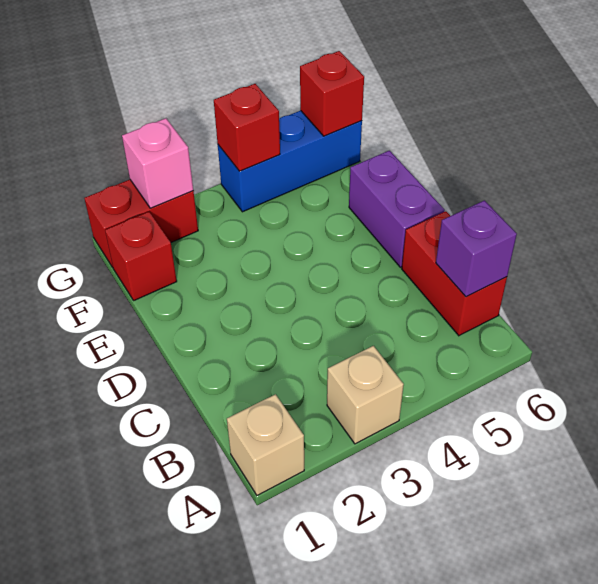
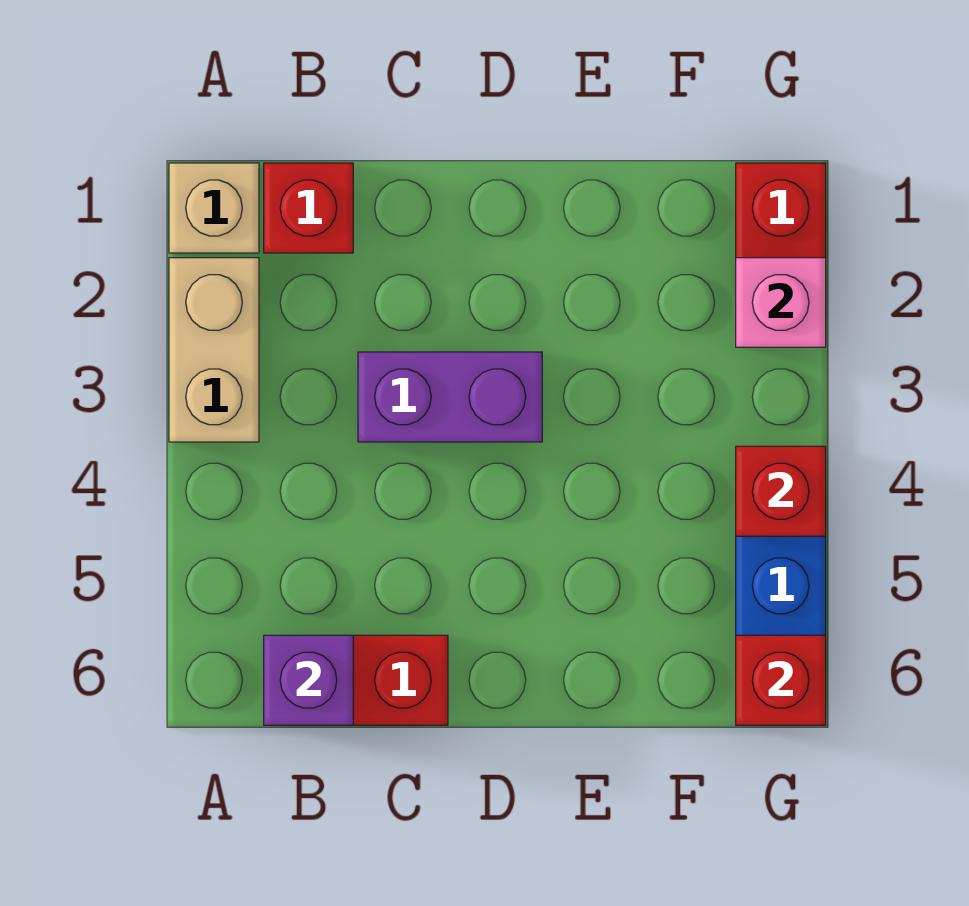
tan 1x1 brick [327,346,404,444] -> tan 1x2 brick [169,258,259,442]
purple 1x2 brick [349,151,445,267] -> purple 1x2 brick moved to [358,352,542,442]
red 1x1 brick [105,212,177,301] -> red 1x1 brick moved to [264,163,353,253]

